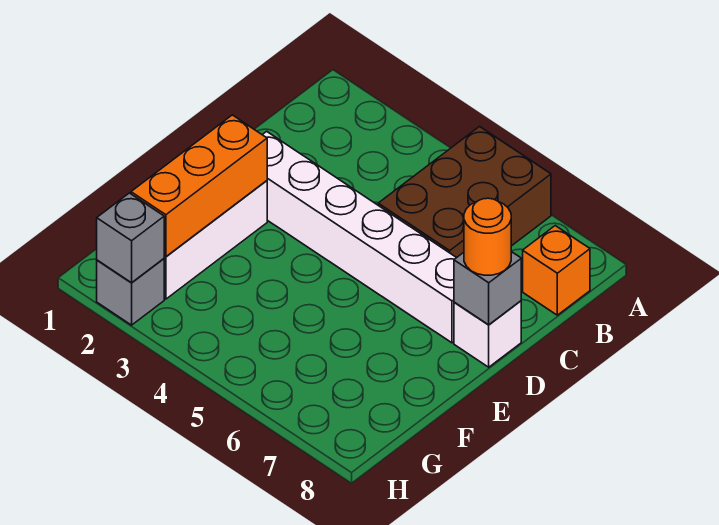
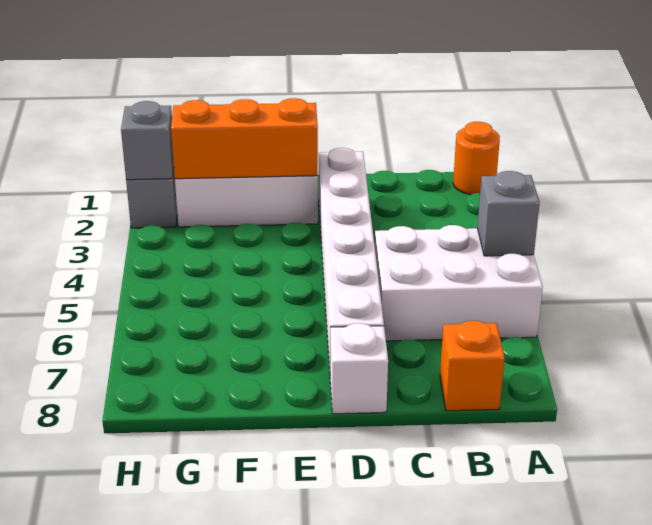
brown 2x3 brick [378,127,551,258] -> white 2x3 brick [375,225,543,341]
grey 1x1 brick [454,252,521,325] -> grey 1x1 brick moved to [477,171,540,256]
orange 1x1 round brick [464,198,511,275] -> orange 1x1 round brick moved to [453,122,500,195]

